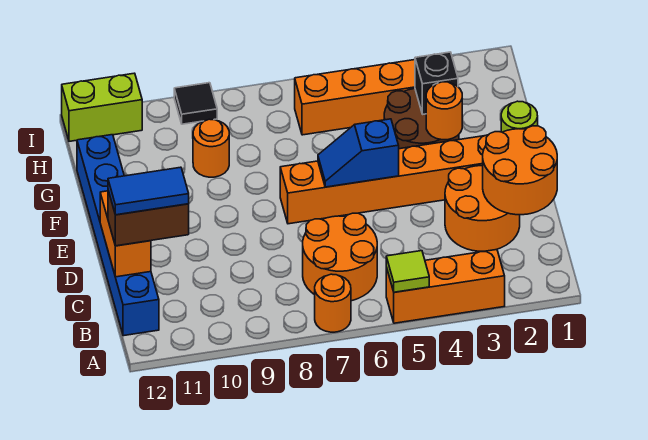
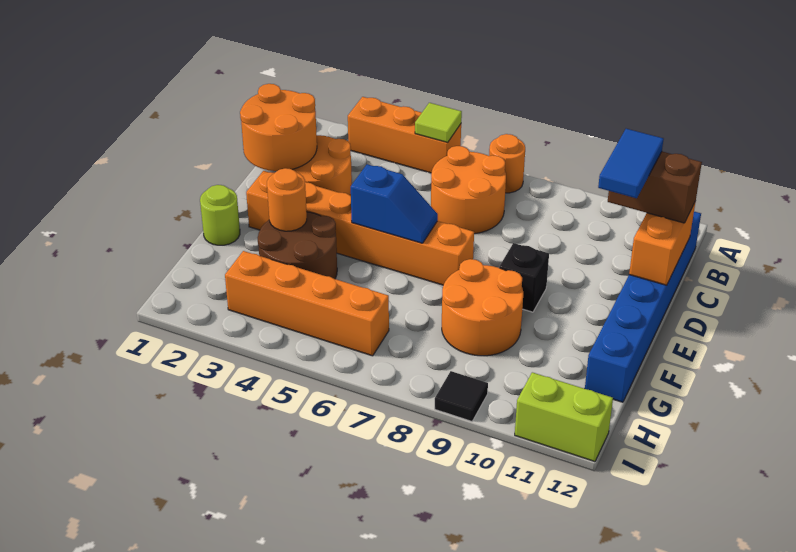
blue 1x2 tile [108,167,189,215] -> blue 1x2 tile turned to [598,129,664,198]
black 1x1 brick [415,52,458,114] -> black 1x1 brick moved to [499,243,549,312]
orange 1x1 round brick [193,119,229,177] -> orange 2x2 round brick [442,259,523,356]

